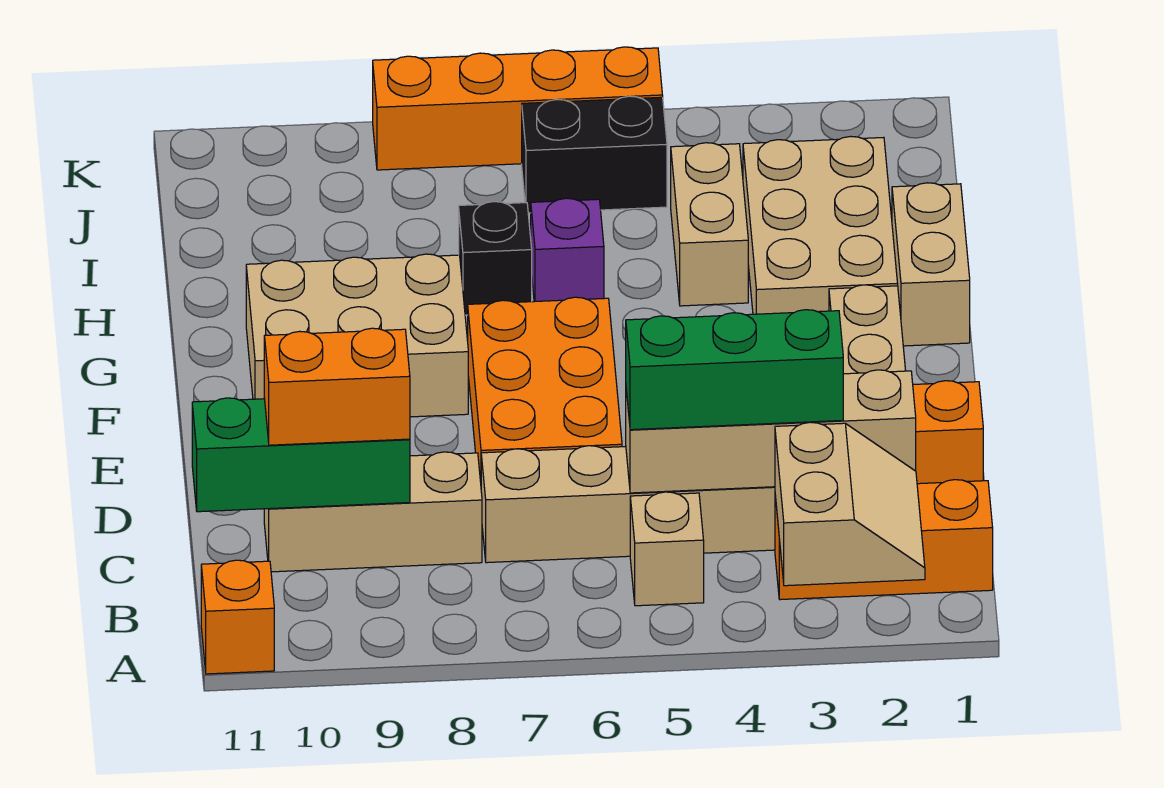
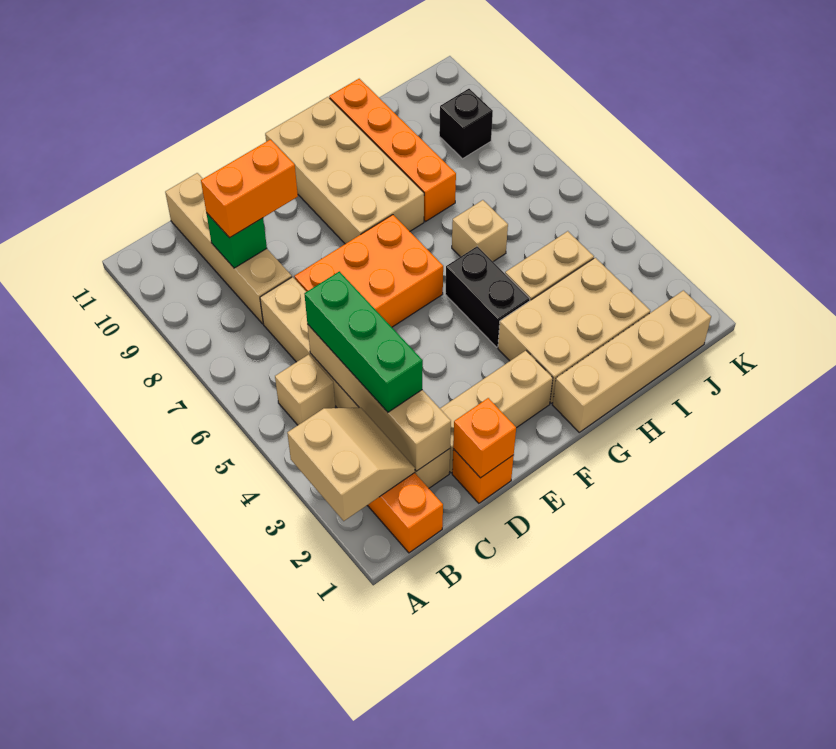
tan 2x2 slope [775,422,925,586] -> tan 2x2 slope turned to [287,408,415,521]
orange 1x1 brick [201,560,274,674] -> orange 1x1 brick moved to [453,398,516,478]
tan 1x3 brick [264,452,482,572] -> tan 1x4 brick [165,173,292,324]
green 1x3 brick [192,398,410,512] -> green 1x1 brick [206,213,267,268]
orange 1x2 brick [264,328,410,445] -> orange 1x2 brick turned to [201,140,298,238]
tan 2x3 brick [246,254,468,417] -> tan 2x4 brick [265,97,424,244]
tan 1x2 brick [892,183,970,346] -> tan 1x4 brick [553,290,711,432]
purple 1x1 brick [531,198,604,302] -> tan 1x1 brick [452,200,508,262]
black 1x1 brick [459,202,532,315] -> black 1x1 brick moved to [439,89,493,159]
black 1x2 brick [522,96,667,213] -> black 1x2 brick moved to [445,246,530,347]
orange 1x4 brick [373,47,663,170] -> orange 1x4 brick moved to [329,79,456,221]

